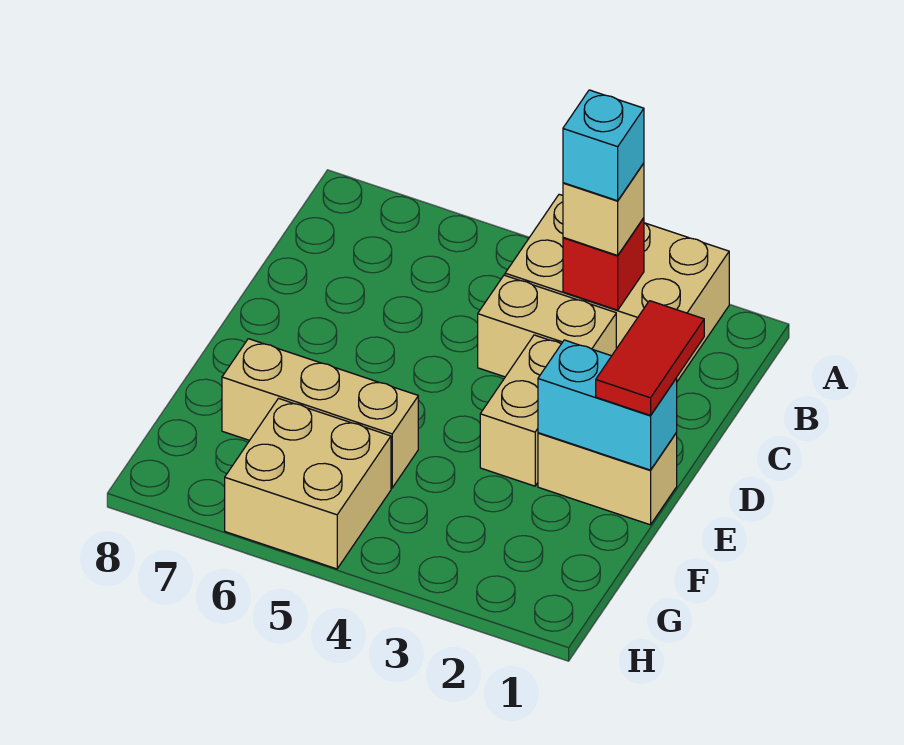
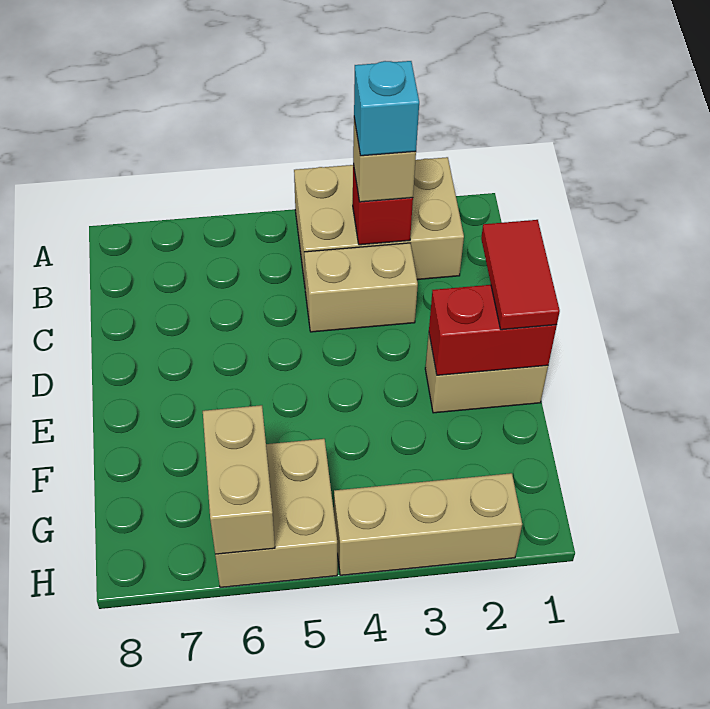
tan 1x2 brick [480,335,561,486] -> tan 1x2 brick moved to [203,405,275,554]
cyan 1x2 brick [538,340,677,470] -> red 1x2 brick [429,285,557,375]
tan 1x3 brick [222,339,418,488] -> tan 1x3 brick moved to [334,473,522,575]

